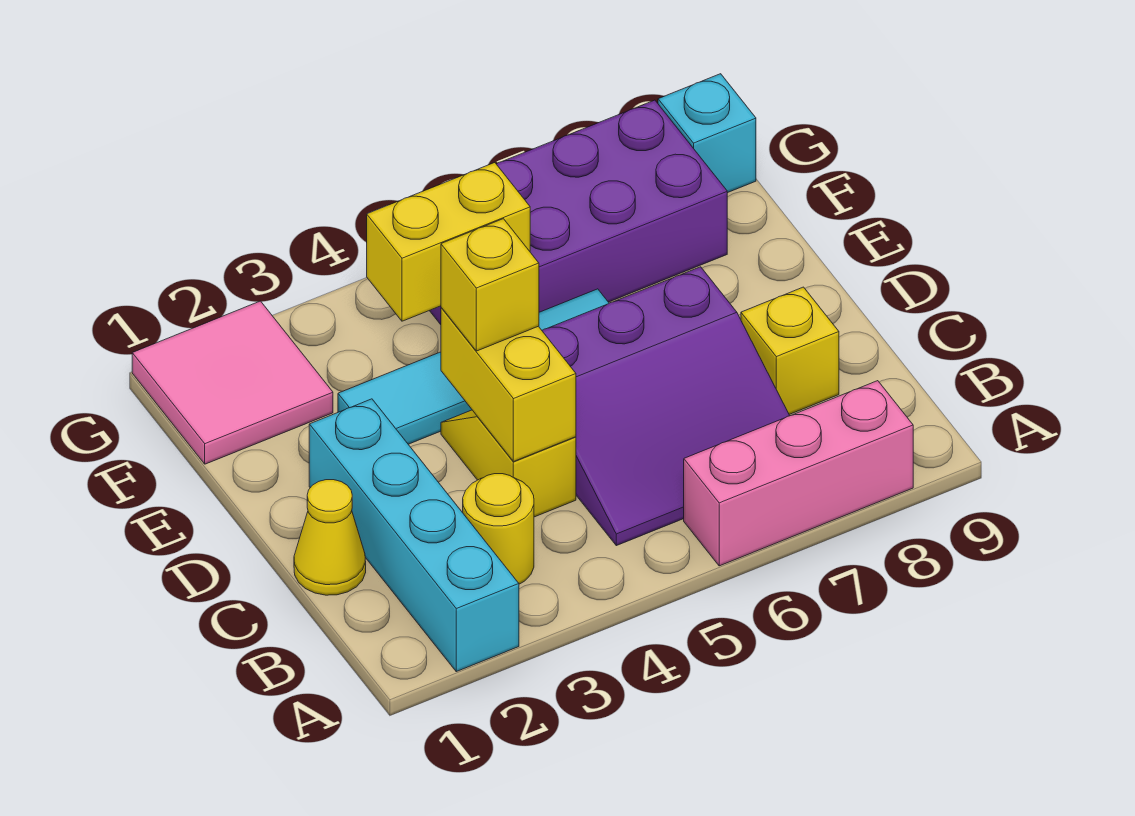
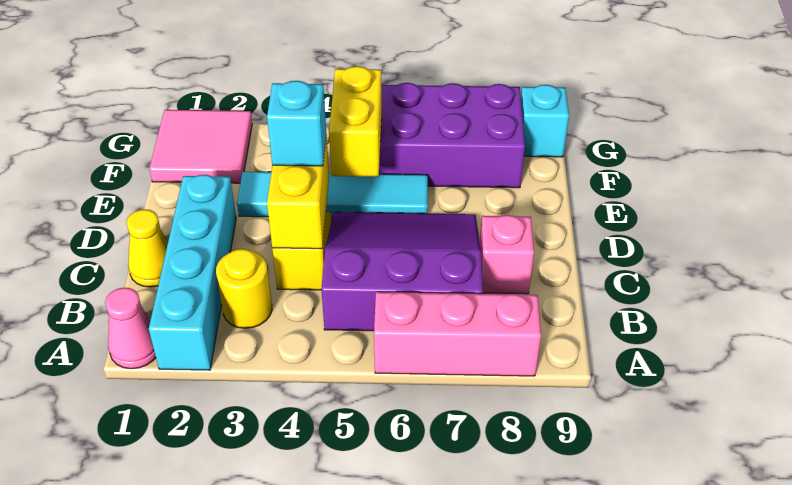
none -> pink 1x1 cone [105,288,156,369]
purple 3x3 slope [542,267,790,546] -> purple 3x3 slope turned to [321,212,483,331]
yellow 1x1 brick [741,287,839,414] -> pink 1x1 brick [480,215,534,294]
yellow 1x1 brick [441,219,539,351] -> cyan 1x1 brick [267,81,326,166]
yellow 1x2 brick [367,163,530,321] -> yellow 1x2 brick turned to [329,66,382,177]

